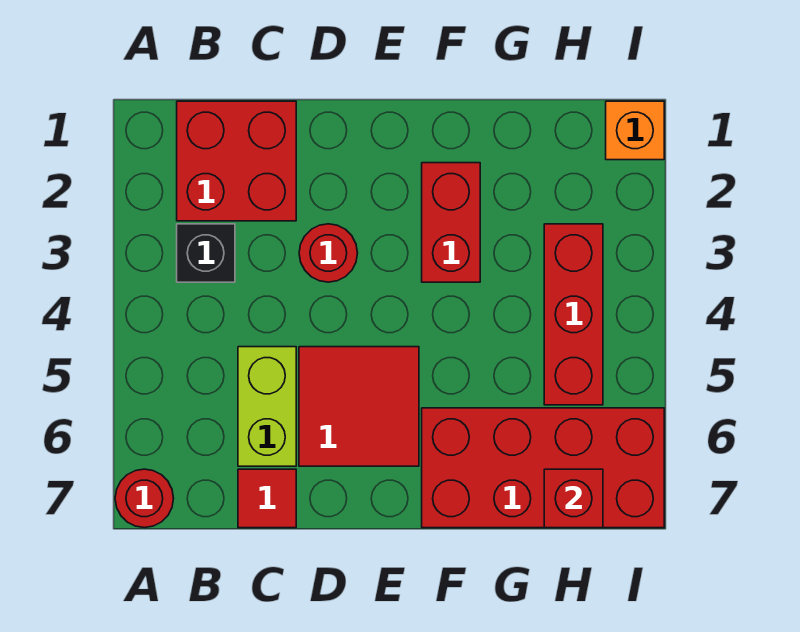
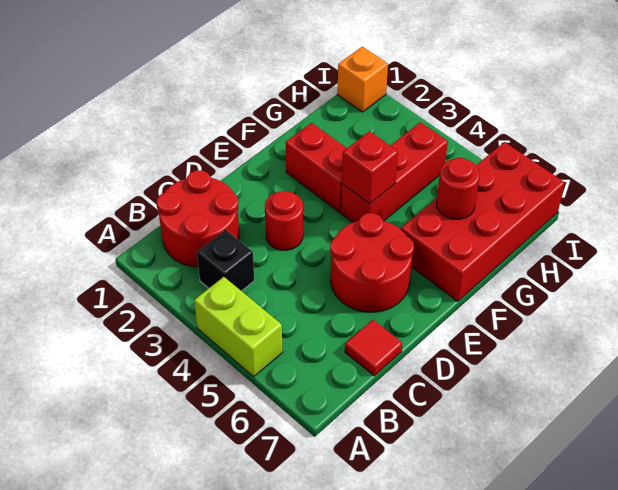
red 1x1 round brick [115,469,174,528] -> red 1x1 round brick moved to [436,158,480,219]
red 2x2 brick [177,101,296,221] -> red 2x2 round brick [157,170,239,267]
lime 1x2 brick [238,347,296,466] -> lime 1x2 brick moved to [194,277,283,377]
red 2x2 tile [299,347,419,466] -> red 2x2 round brick [330,213,414,312]
red 1x3 brick [544,224,603,405] -> red 1x3 brick turned to [341,122,448,222]
red 1x1 brick [544,469,603,528] -> red 1x1 brick moved to [342,131,398,204]

